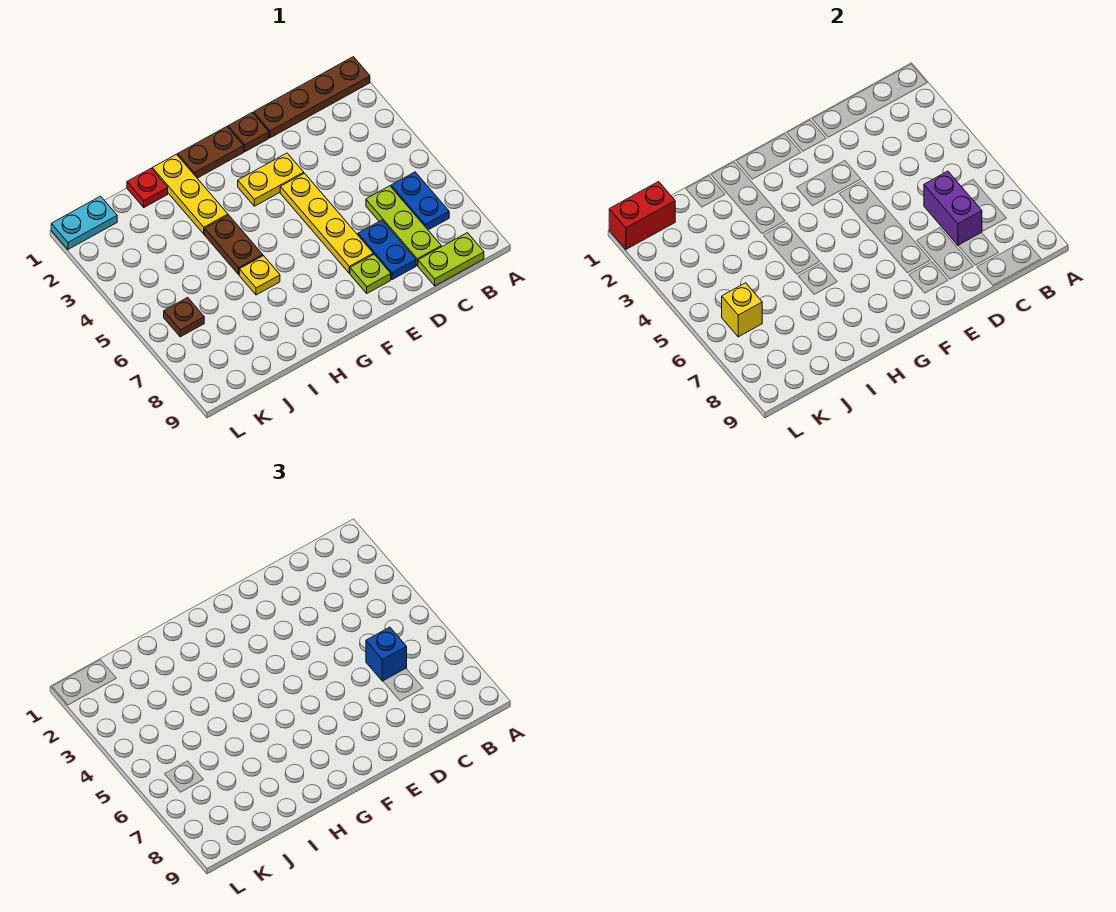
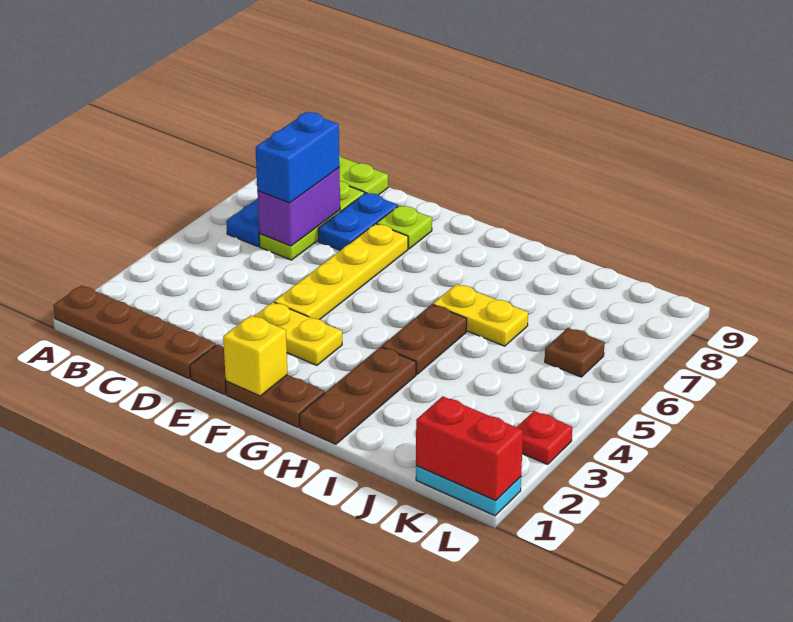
blue 1x1 brick [366,627,407,681] -> blue 1x2 brick [256,112,339,203]
yellow 1x3 plate [152,154,228,234] -> brown 1x3 plate [299,347,416,444]
yellow 1x1 plate [239,256,280,295] -> yellow 1x2 plate [433,284,528,346]
red 1x1 plate [127,169,168,207] -> red 1x1 plate moved to [517,411,572,464]
yellow 1x1 brick [722,283,762,337] -> yellow 1x1 brick moved to [223,315,287,396]

